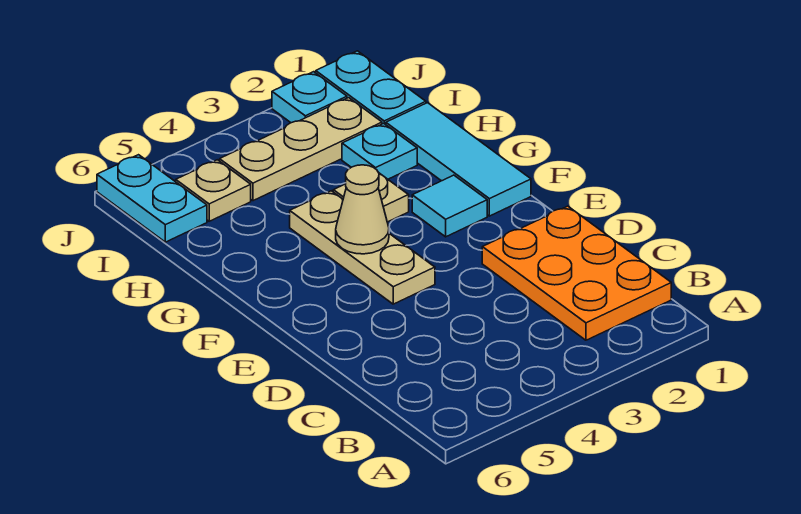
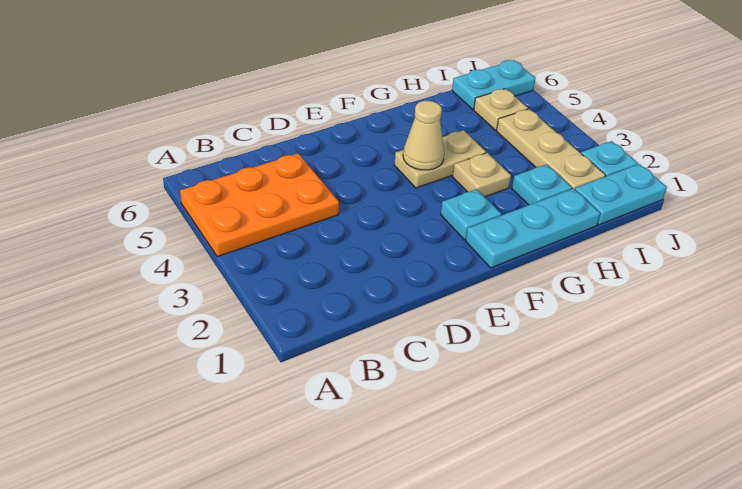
orange 2x3 plate [482,206,671,340] -> orange 2x3 plate moved to [180,153,339,257]
tan 1x3 plate [290,191,435,304] -> tan 1x2 plate [394,130,486,188]
cyan 1x3 tile [386,103,531,216] -> cyan 1x3 plate [466,189,600,268]
cyan 1x1 tile [412,175,487,237] -> cyan 1x1 plate [441,189,501,240]

